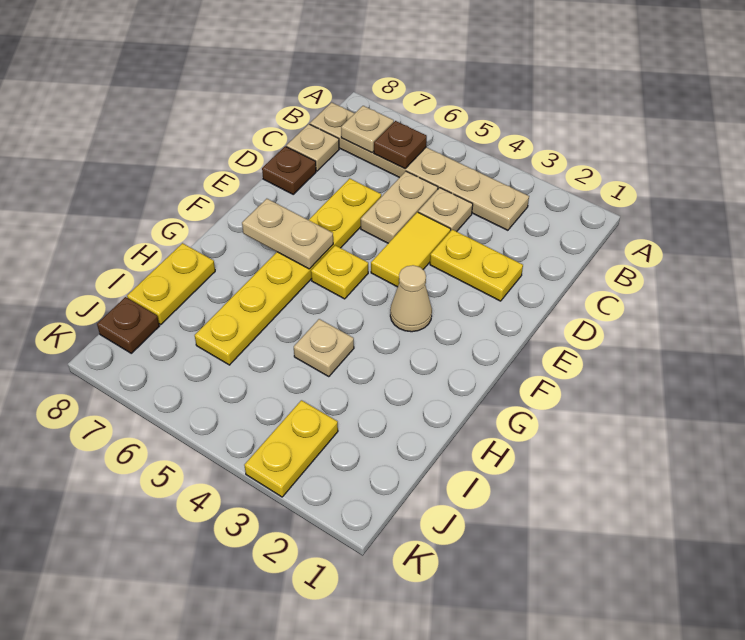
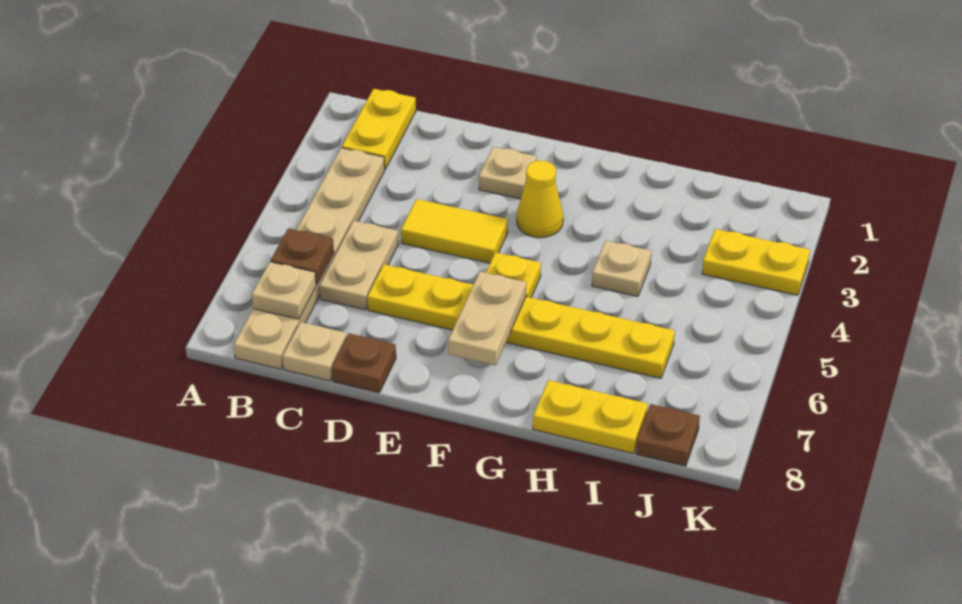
tan 1x1 plate [418,188,473,232] -> tan 1x1 plate moved to [479,147,537,199]
tan 1x2 plate [361,171,438,243] -> tan 1x2 plate turned to [319,221,398,310]
yellow 1x2 plate [430,230,523,301] -> yellow 1x2 plate moved to [342,89,416,169]
tan 1x1 cone [390,265,432,332] -> yellow 1x1 cone [517,161,563,238]

